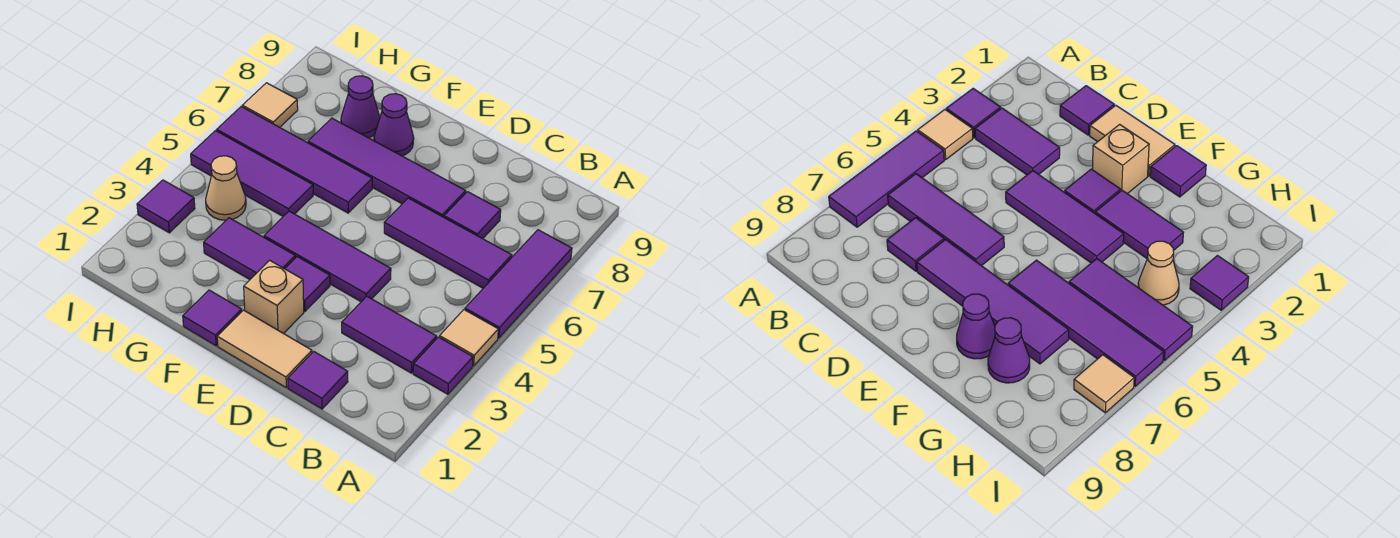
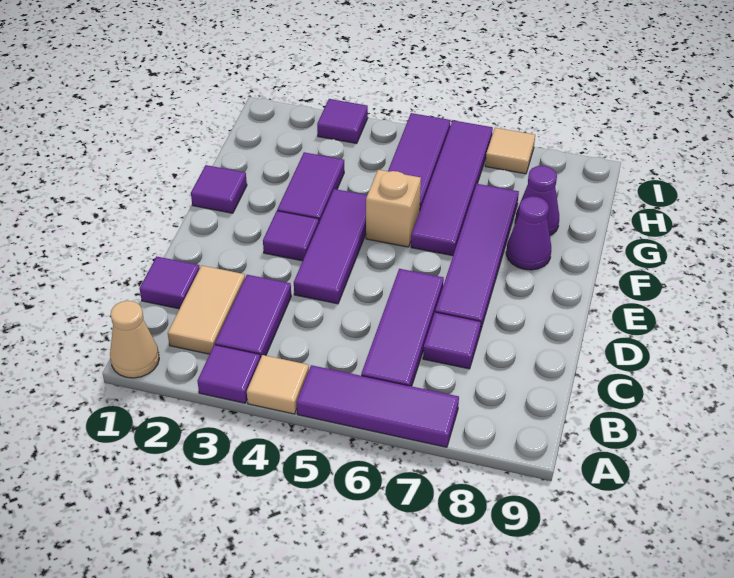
tan 1x2 tile [217,310,312,387] -> tan 1x2 tile moved to [168,265,245,354]
tan 1x1 brick [244,260,304,334] -> tan 1x1 brick moved to [366,170,421,247]
tan 1x1 cone [206,156,246,220] -> tan 1x1 cone moved to [110,301,159,378]

